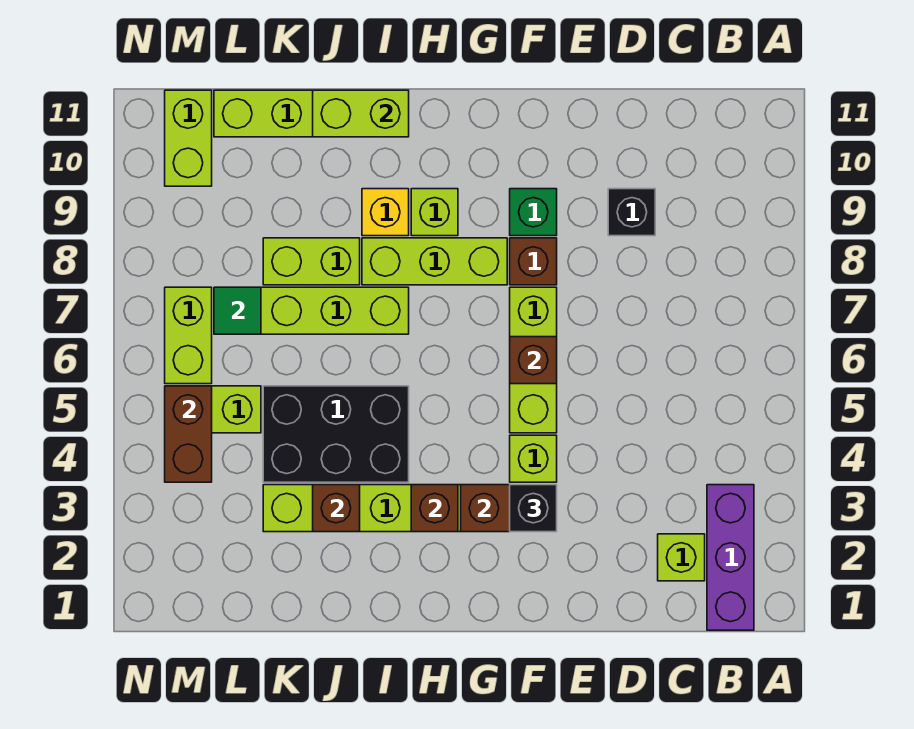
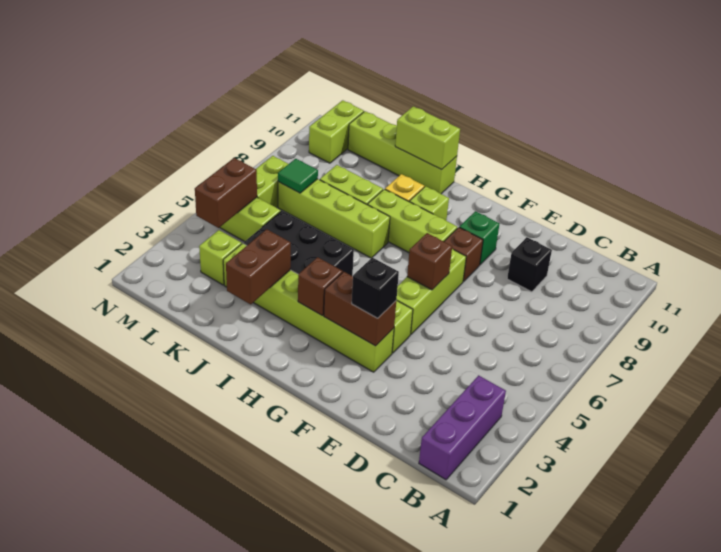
lime 1x1 brick [658,534,705,581] -> lime 1x1 brick moved to [199,230,242,285]
brown 1x1 brick [313,485,360,532] -> brown 1x2 brick [226,229,291,305]

